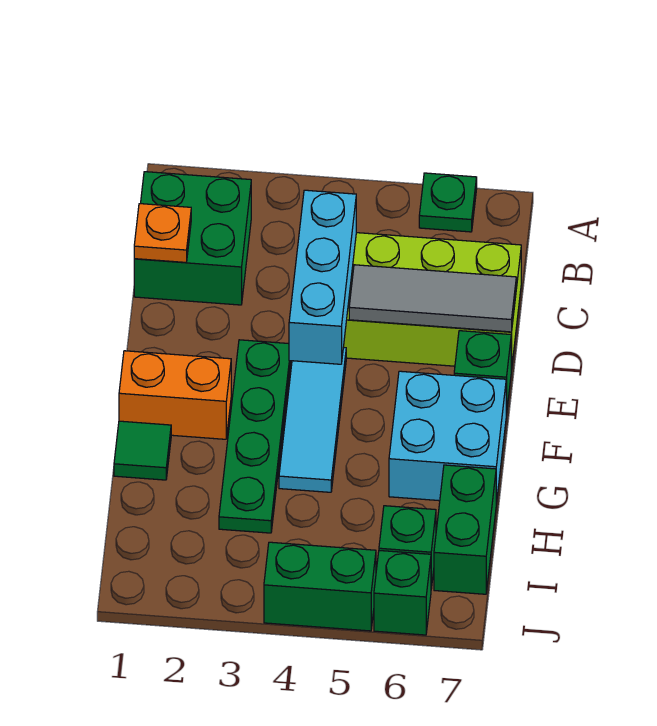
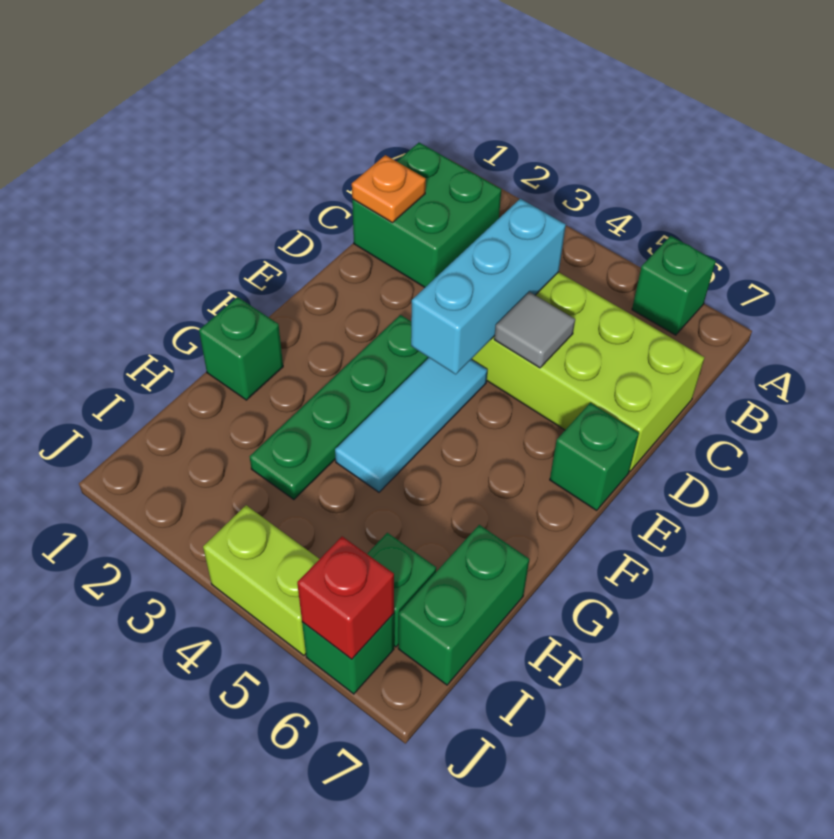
green 1x1 plate [419,173,477,232] -> green 1x1 brick [632,236,716,335]
grey 1x3 tile [349,265,516,332] -> grey 1x1 tile [494,292,575,368]
orange 1x2 brick [119,351,231,439] -> none
cyan 2x2 brick [389,371,506,504] -> none
green 1x1 tile [114,421,171,480] -> green 1x1 brick [199,297,283,400]
green 1x2 brick [264,542,376,631] -> lime 1x2 brick [203,505,319,655]
none -> red 1x1 brick [297,536,394,659]

